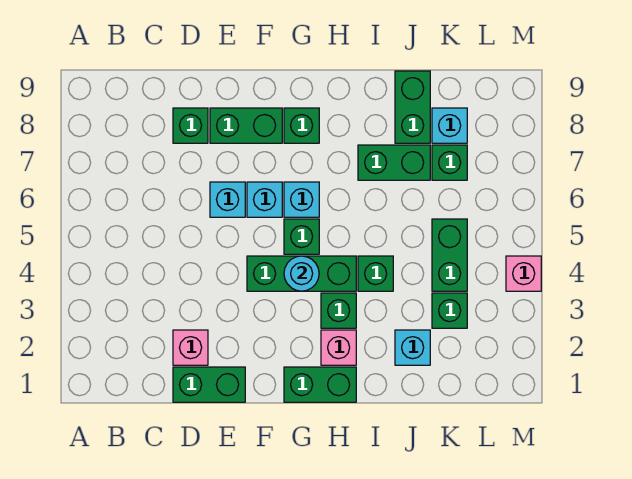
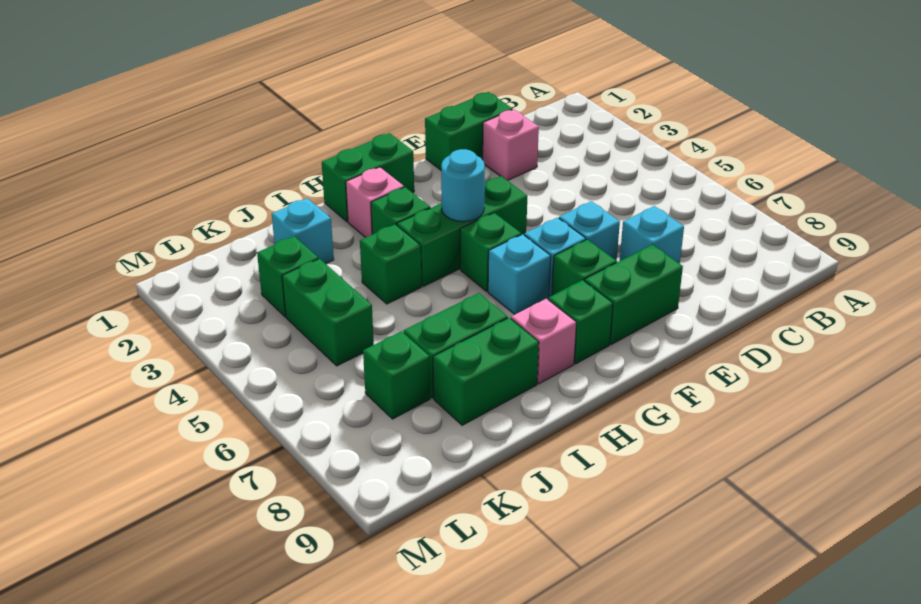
green 1x1 brick [173,108,208,143] -> green 1x1 brick moved to [552,239,617,295]
green 1x2 brick [395,71,430,143] -> green 1x2 brick turned to [433,318,539,425]
cyan 1x1 brick [432,108,467,143] -> cyan 1x1 brick moved to [620,206,684,264]
pink 1x1 brick [506,256,541,291] -> pink 1x1 brick moved to [511,299,576,384]

